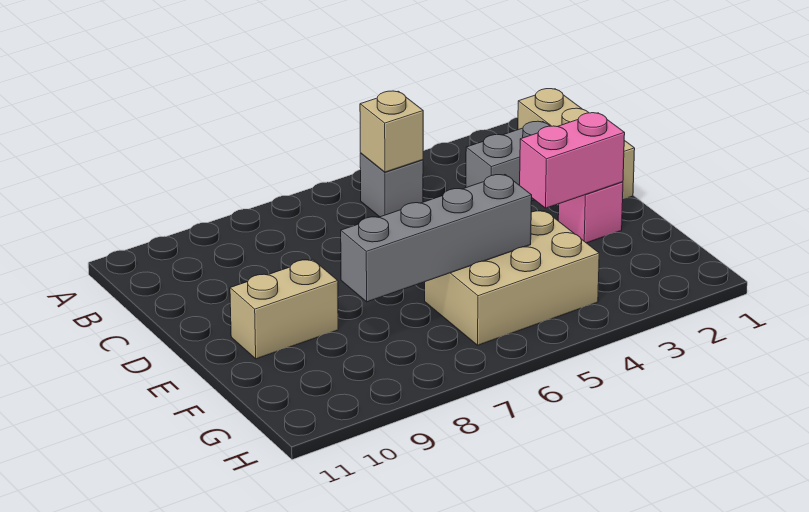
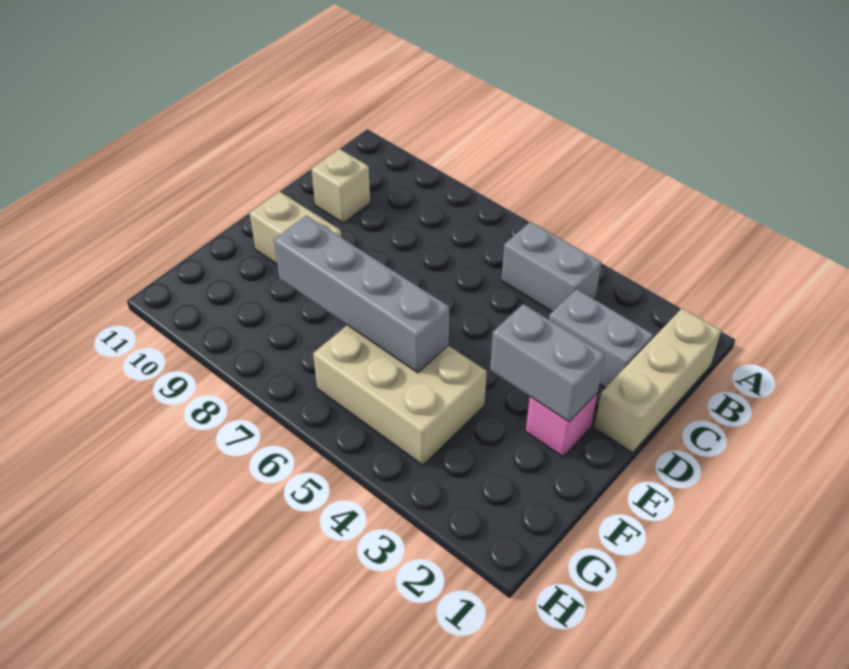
grey 1x1 brick [360,153,423,217] -> grey 1x2 brick [501,222,602,312]
tan 1x1 brick [360,91,423,172] -> tan 1x1 brick moved to [312,149,370,223]
pink 1x2 brick [520,113,625,208] -> grey 1x2 brick [490,304,605,422]

